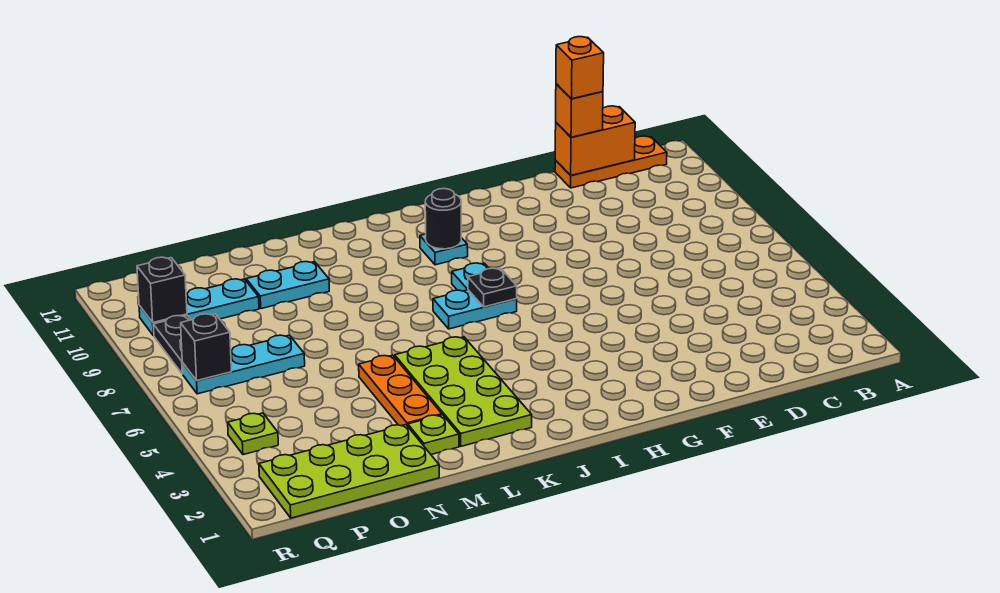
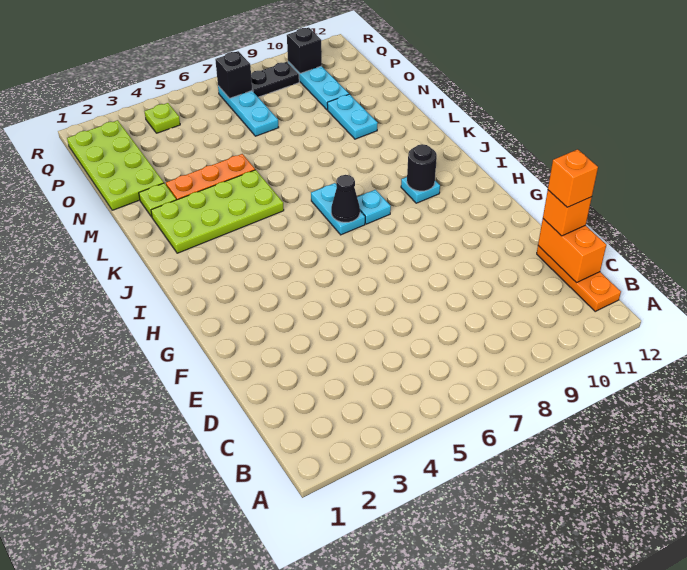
black 1x1 plate [468,268,517,307] -> black 1x1 cone [331,175,360,222]

